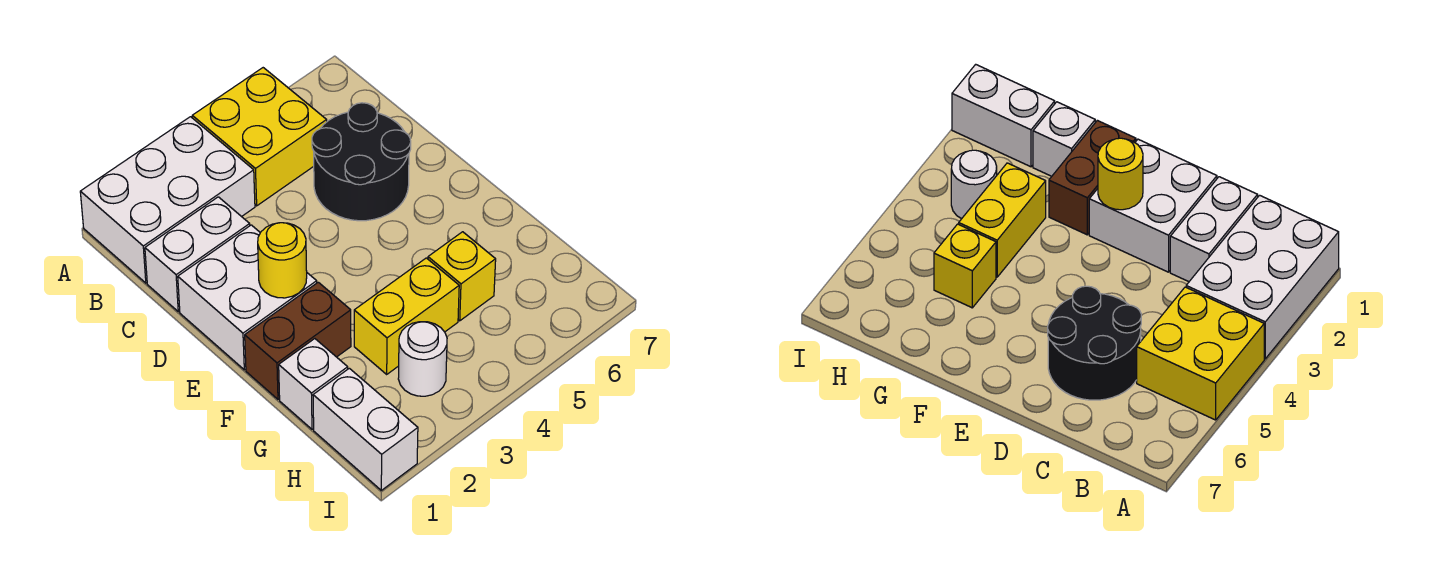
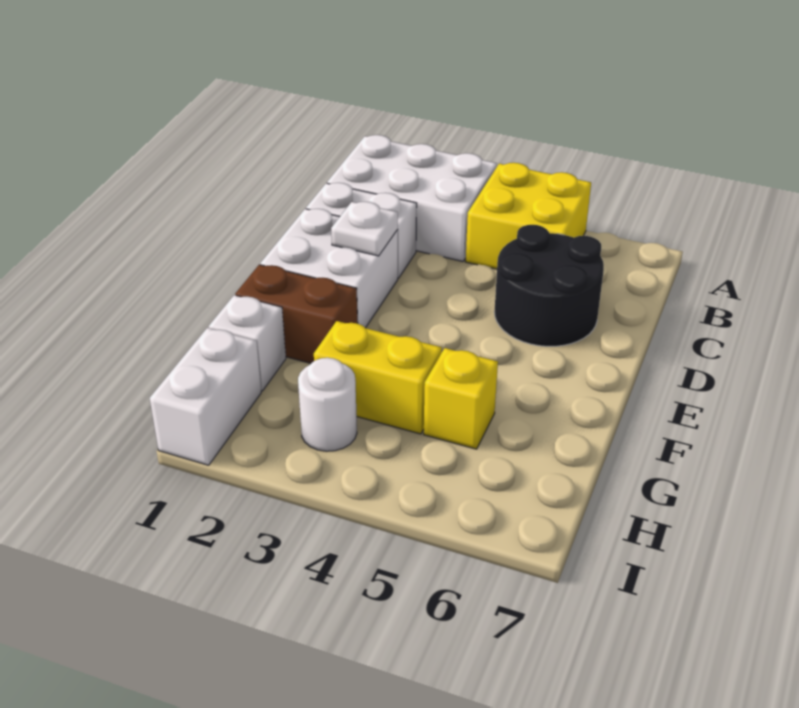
none -> white 1x1 plate [331,202,398,256]
yellow 1x1 round brick [258,223,307,298] -> none

